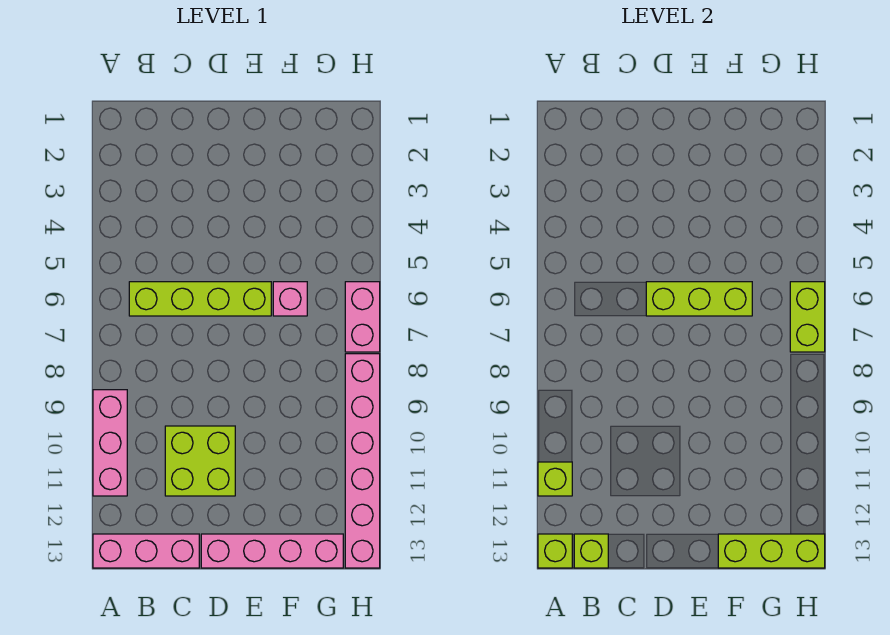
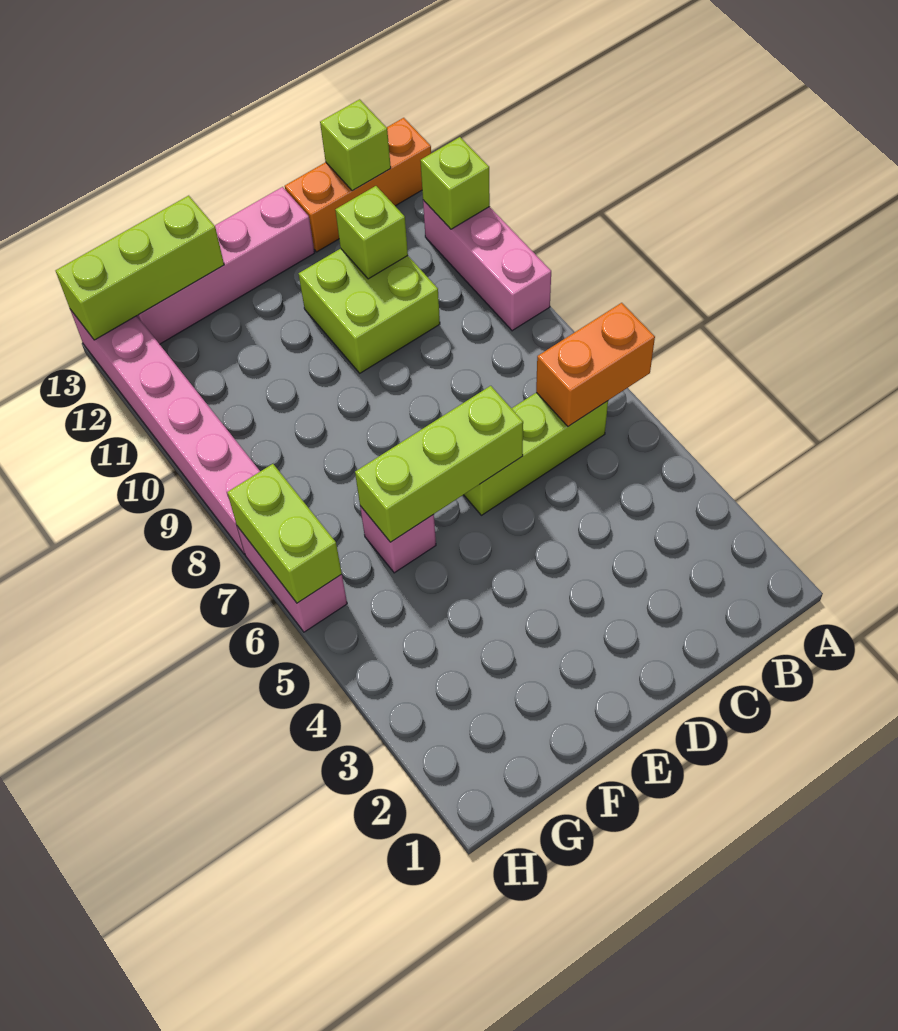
none -> orange 1x2 brick [536,303,655,426]
pink 1x3 brick [93,534,199,568] -> orange 1x3 brick [285,118,431,252]
lime 1x1 brick [538,534,572,568] -> lime 1x1 brick moved to [335,186,408,279]
lime 1x4 brick [129,282,271,316] -> lime 1x3 brick [464,393,608,515]

